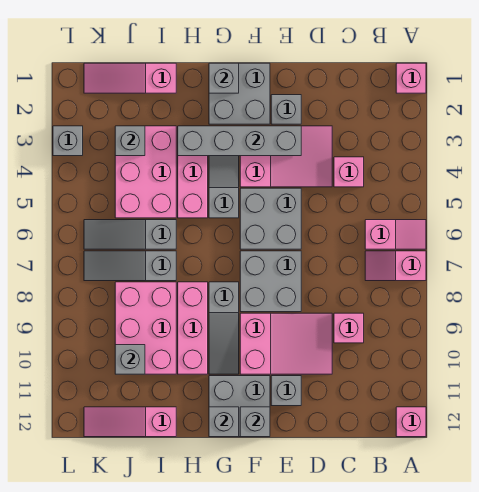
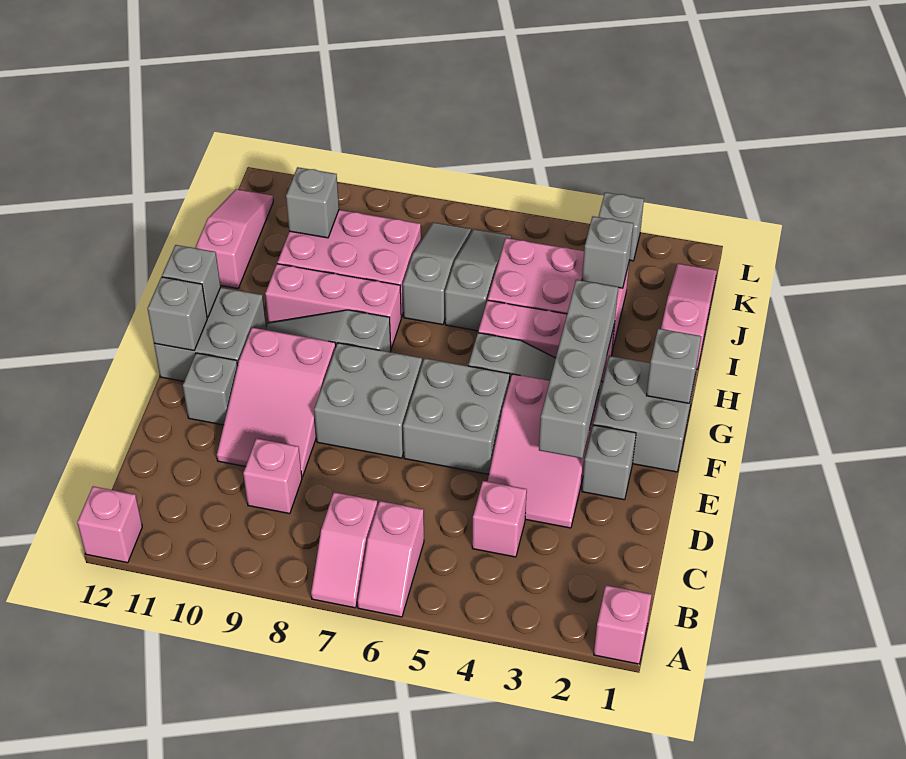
pink 1x2 slope [365,251,426,281] -> pink 1x2 slope turned to [311,492,378,608]

